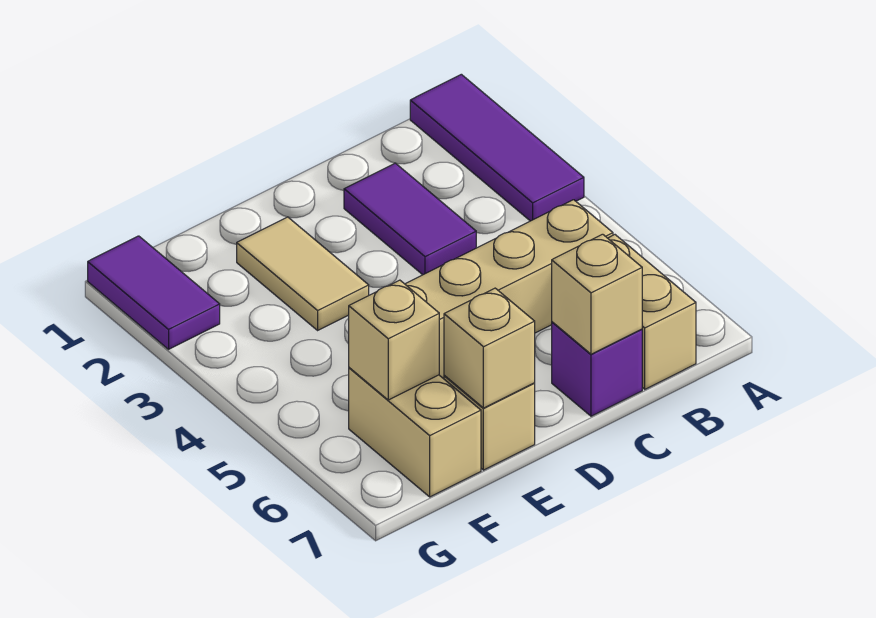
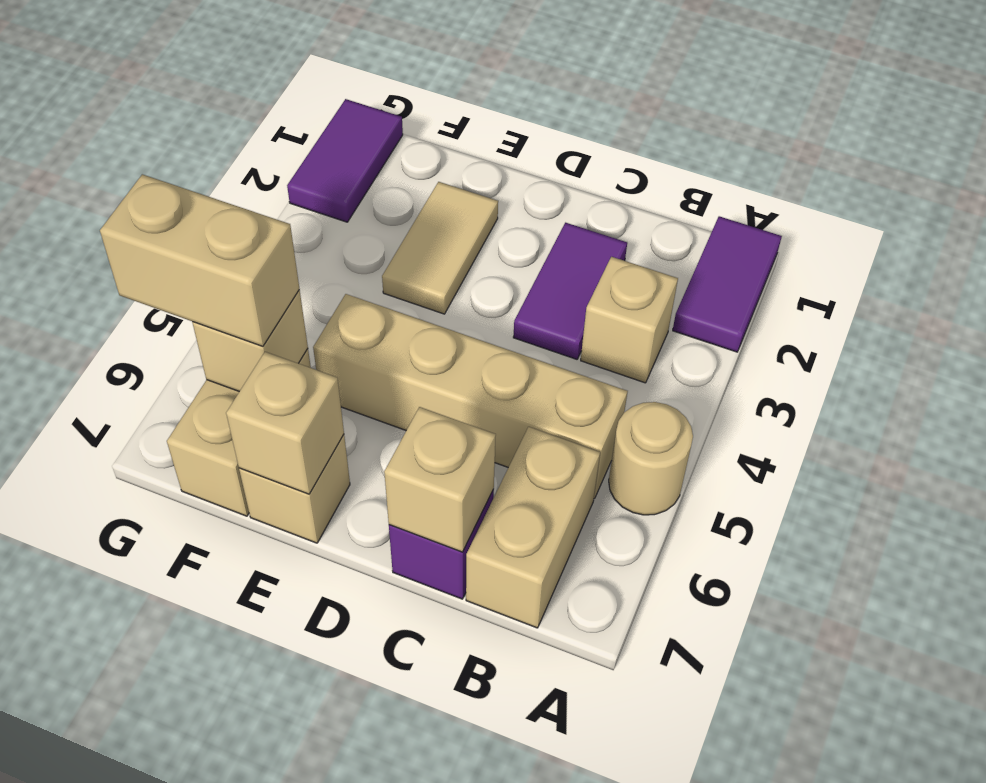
purple 1x3 tile [410,74,584,221] -> purple 1x2 tile [673,216,782,352]
none -> tan 1x1 round brick [609,402,693,515]
none -> tan 1x1 brick [581,257,678,383]
none -> tan 1x2 brick [100,174,299,346]

